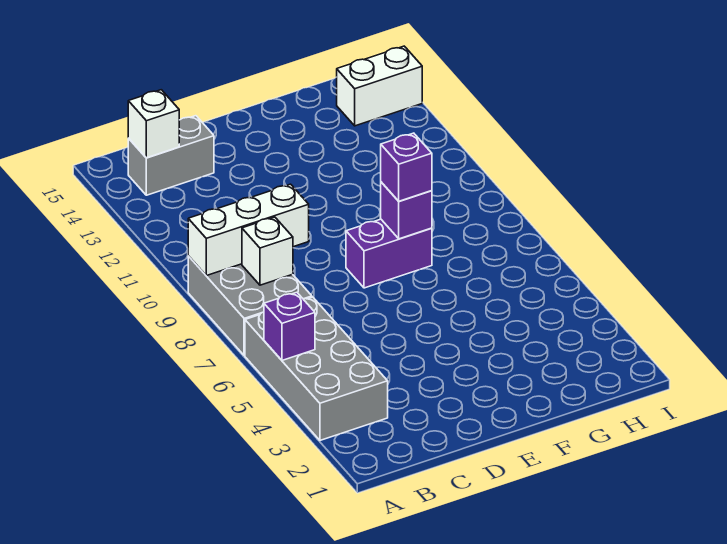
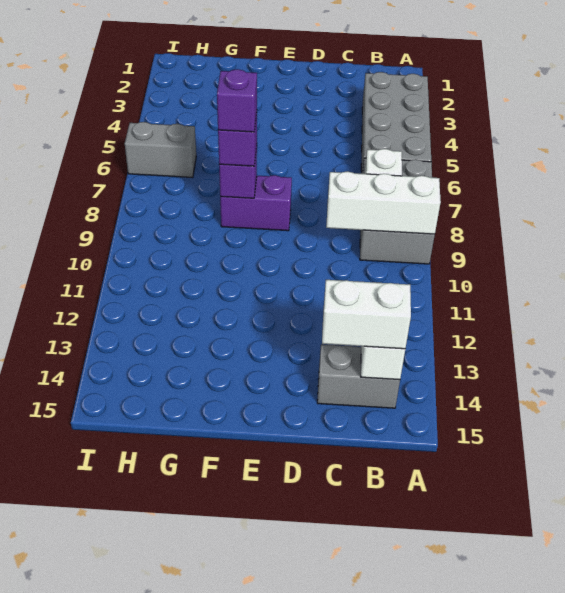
purple 1x1 brick [264,292,315,360] -> purple 1x1 brick moved to [217,69,257,132]
none -> grey 1x2 brick [125,122,196,177]
white 1x2 brick [337,46,422,126] -> white 1x2 brick moved to [322,280,411,349]

